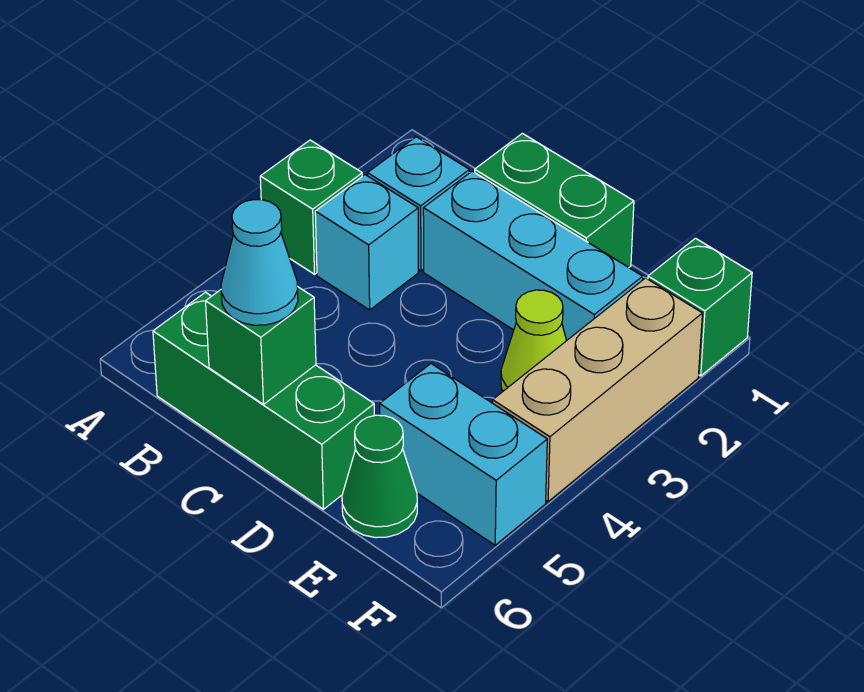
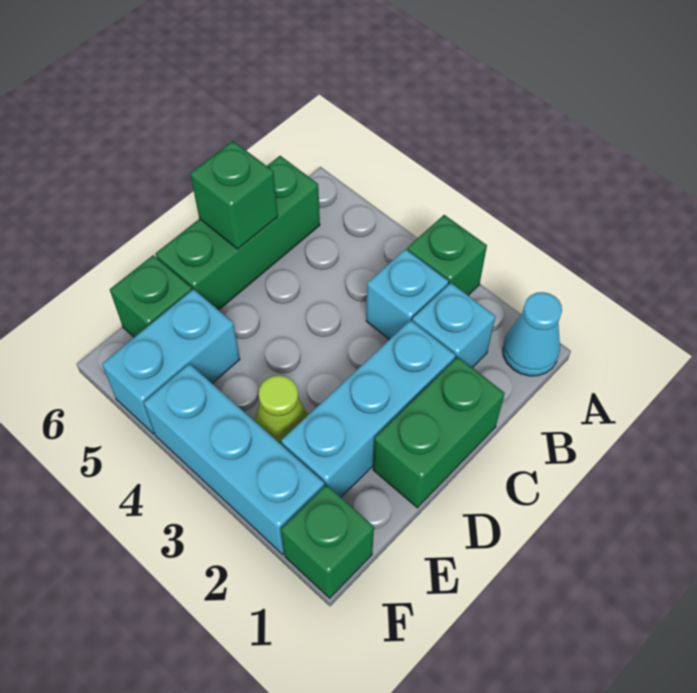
cyan 1x1 cone [221,200,298,325] -> cyan 1x1 cone moved to [503,292,562,376]
green 1x1 cone [342,415,417,538] -> green 1x1 brick [110,255,192,337]
tan 1x3 brick [493,278,702,502] -> cyan 1x3 brick [144,364,324,555]

